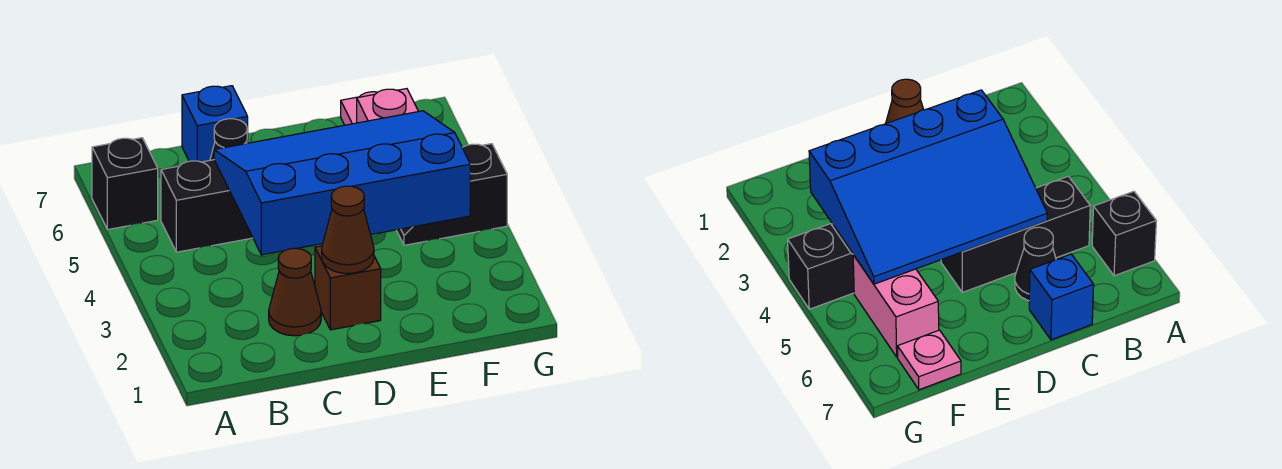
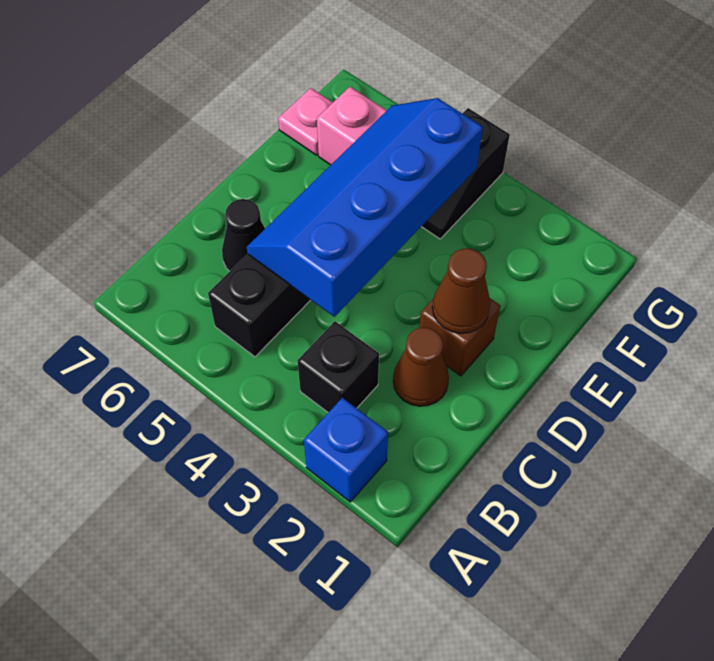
black 1x1 brick [92,138,158,230] -> black 1x1 brick moved to [297,321,379,413]
blue 3x4 slope [214,111,470,255] -> blue 2x4 slope [247,98,483,317]
blue 1x1 brick [182,86,248,162] -> blue 1x1 brick moved to [304,398,388,502]

